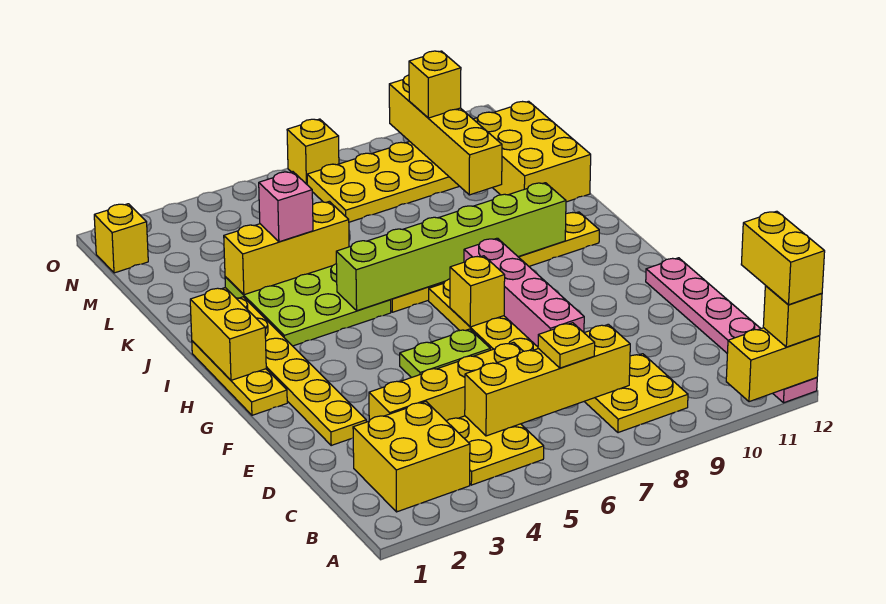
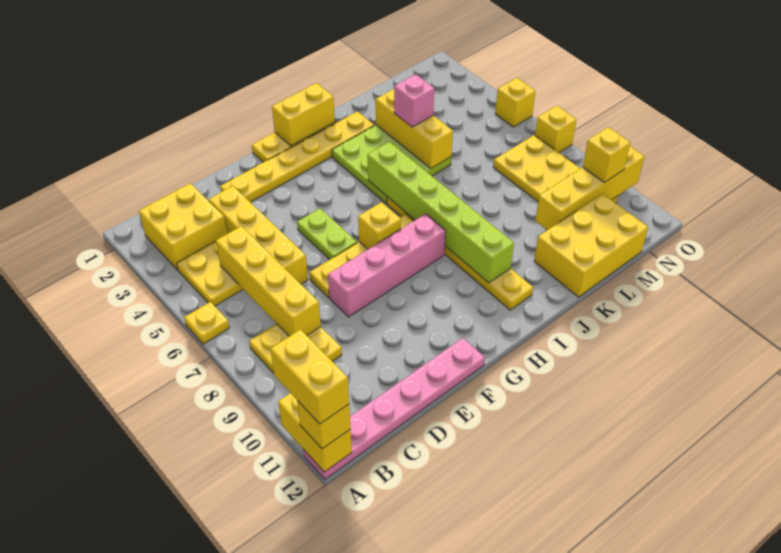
yellow 1x2 brick [741,211,825,305] -> yellow 1x2 brick turned to [270,329,349,424]
yellow 1x1 plate [538,323,595,368] -> yellow 1x1 plate moved to [184,302,229,344]
yellow 1x1 brick [94,204,148,273] -> yellow 1x1 brick moved to [495,78,535,127]

